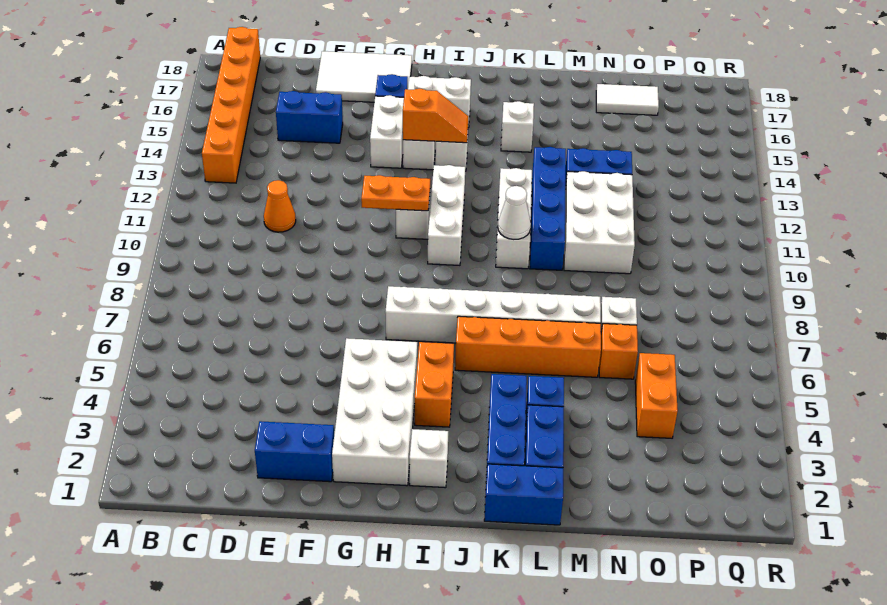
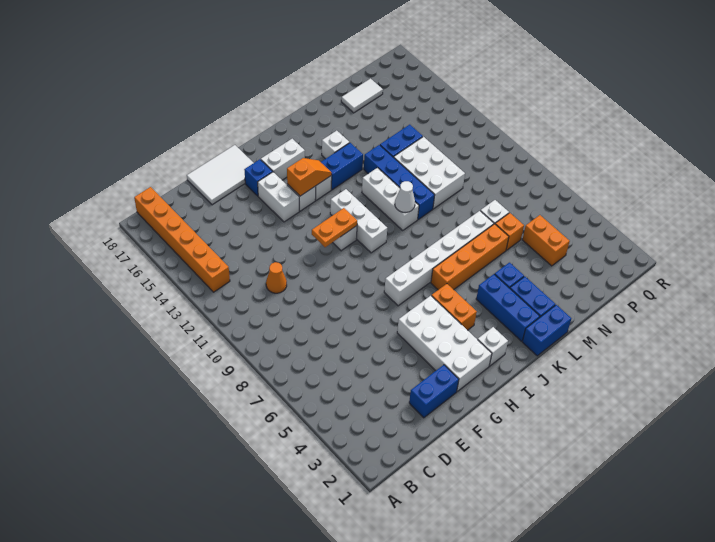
blue 1x2 brick [276,91,343,143] -> blue 1x2 brick moved to [321,143,363,190]

